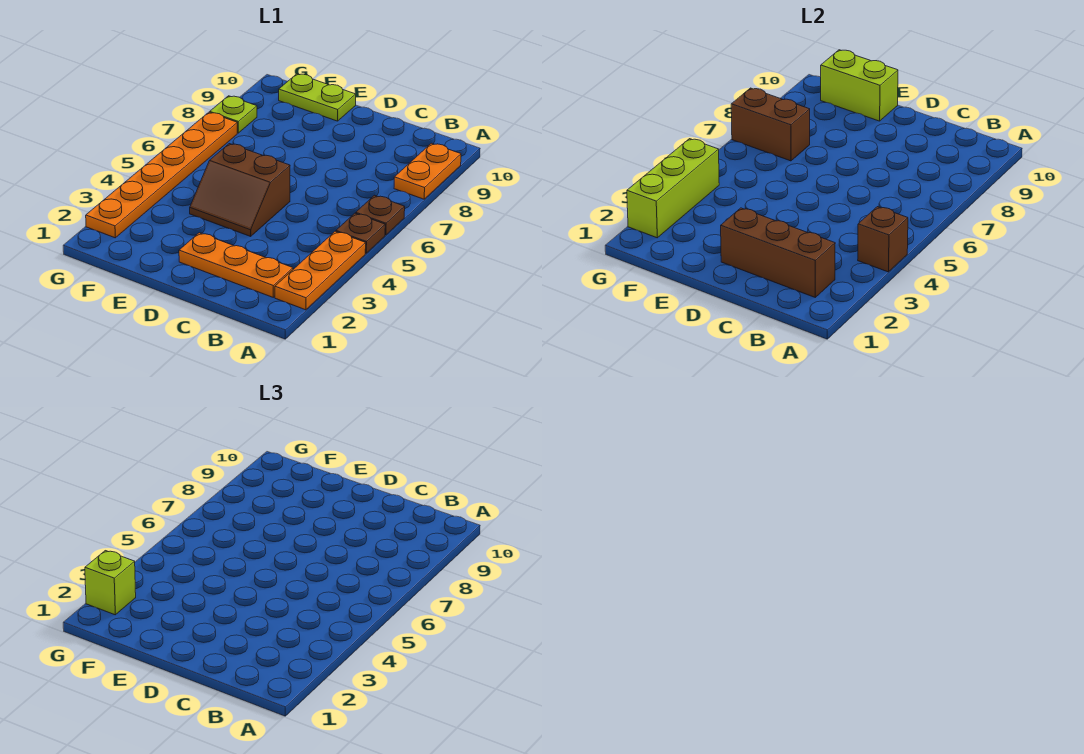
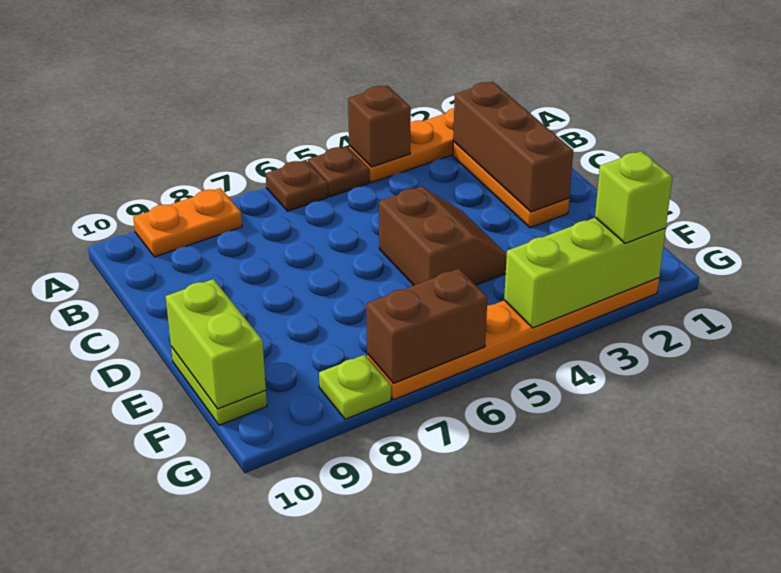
brown 1x2 brick [731,88,810,161] -> brown 1x2 brick turned to [366,269,487,383]

